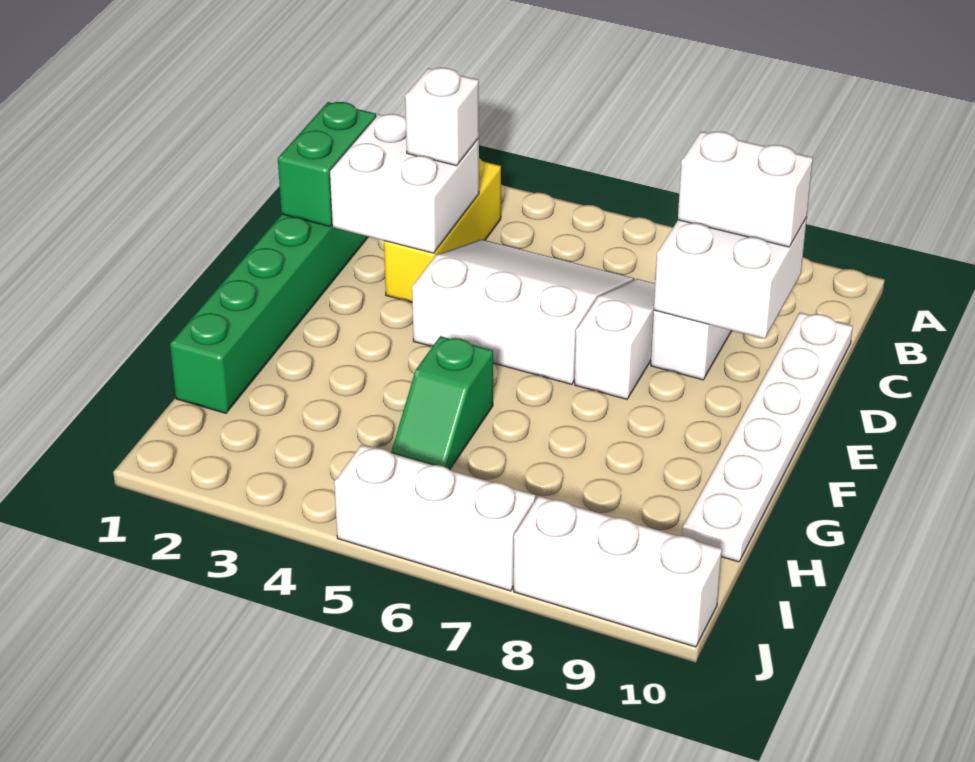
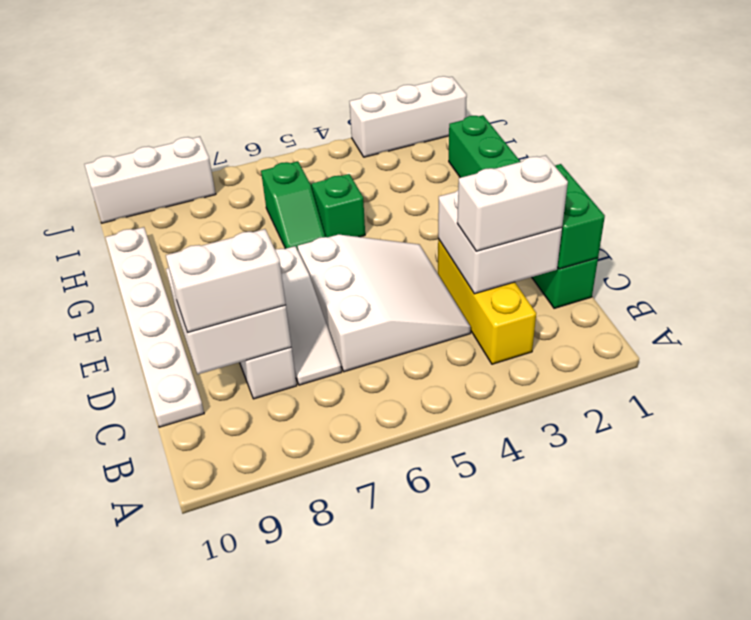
white 1x1 brick [405,68,479,166] -> white 1x2 brick [457,155,568,251]
white 3x3 slope [412,239,634,384] -> white 3x3 slope turned to [298,235,471,372]
none -> green 1x2 slope [261,161,325,250]
white 1x3 brick [334,445,536,591] -> white 1x3 brick moved to [349,76,467,157]

